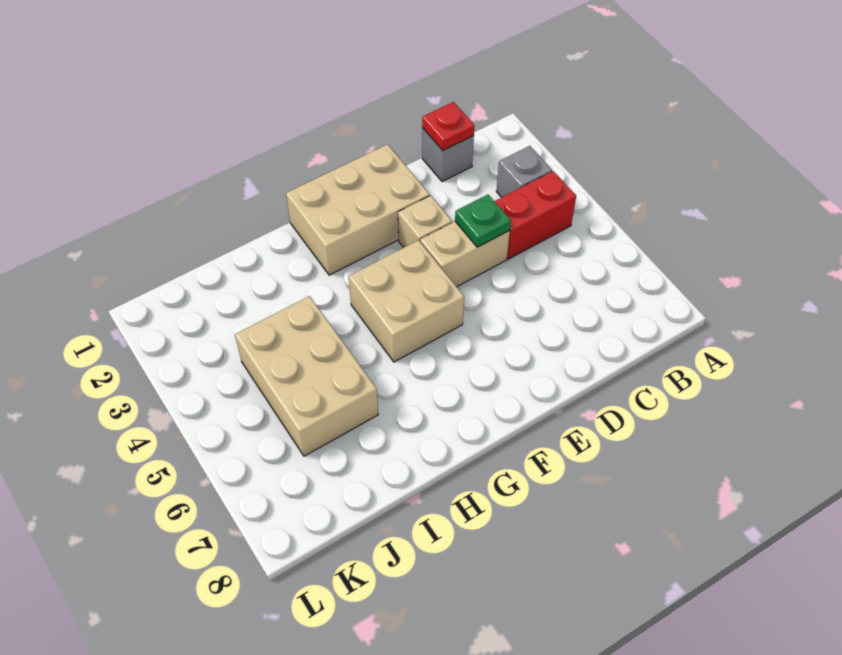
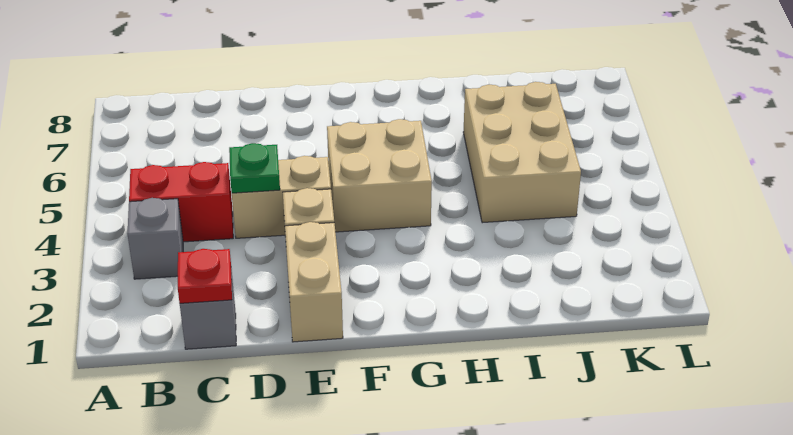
tan 2x3 brick [286,144,430,275] -> tan 1x2 brick [285,222,343,342]

